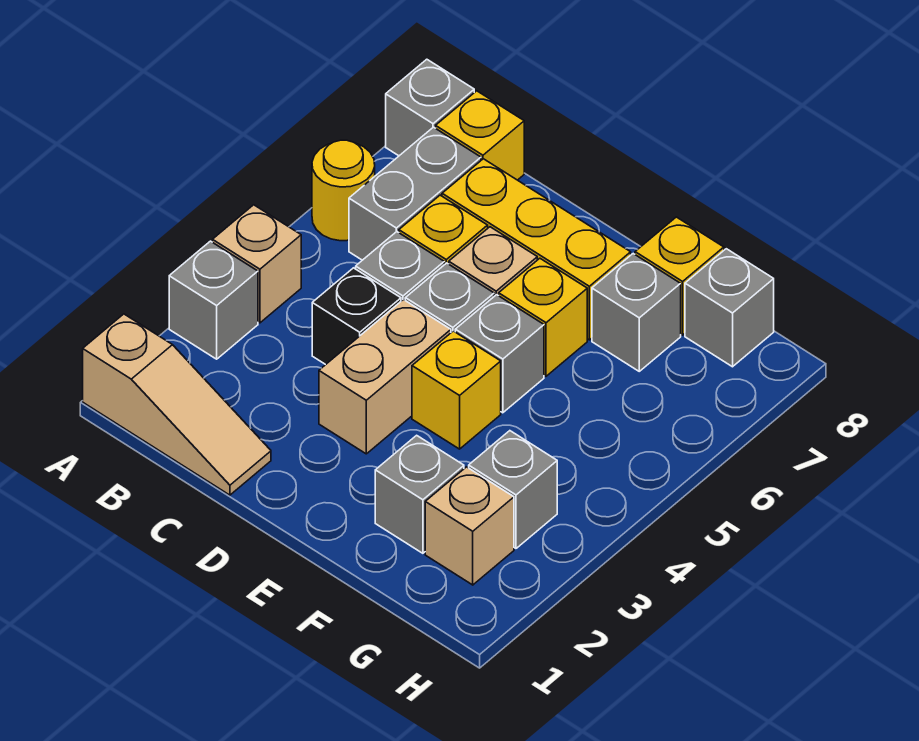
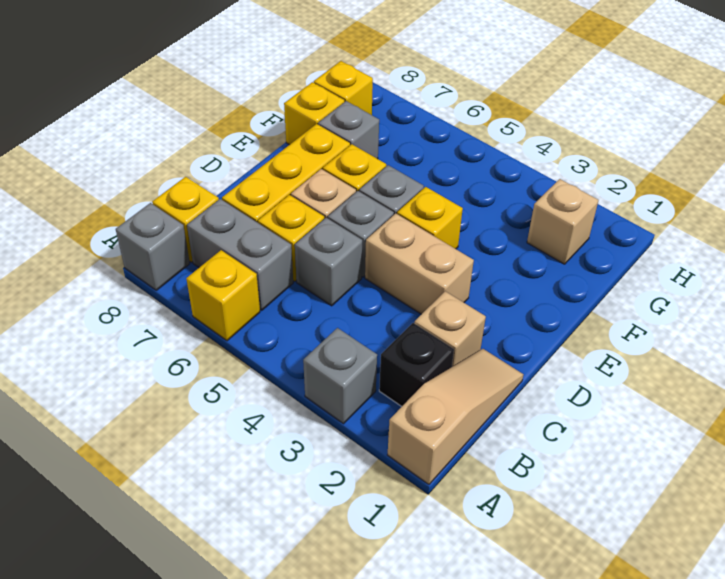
tan 1x1 brick [212,205,301,323] -> tan 1x1 brick moved to [414,291,486,367]
yellow 1x1 round brick [312,140,375,241] -> yellow 1x1 brick [186,250,260,341]
black 1x1 brick [312,268,401,365] -> black 1x1 brick moved to [379,323,454,406]
grey 1x1 brick [375,435,464,553] -> none
grey 1x1 brick [469,431,557,548] -> none
grey 1x1 brick [685,249,774,367] -> yellow 1x1 brick [314,61,373,115]

